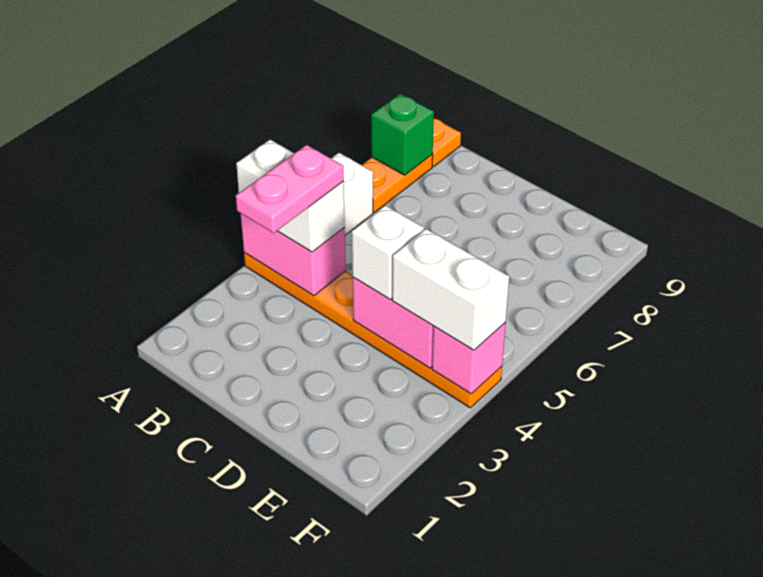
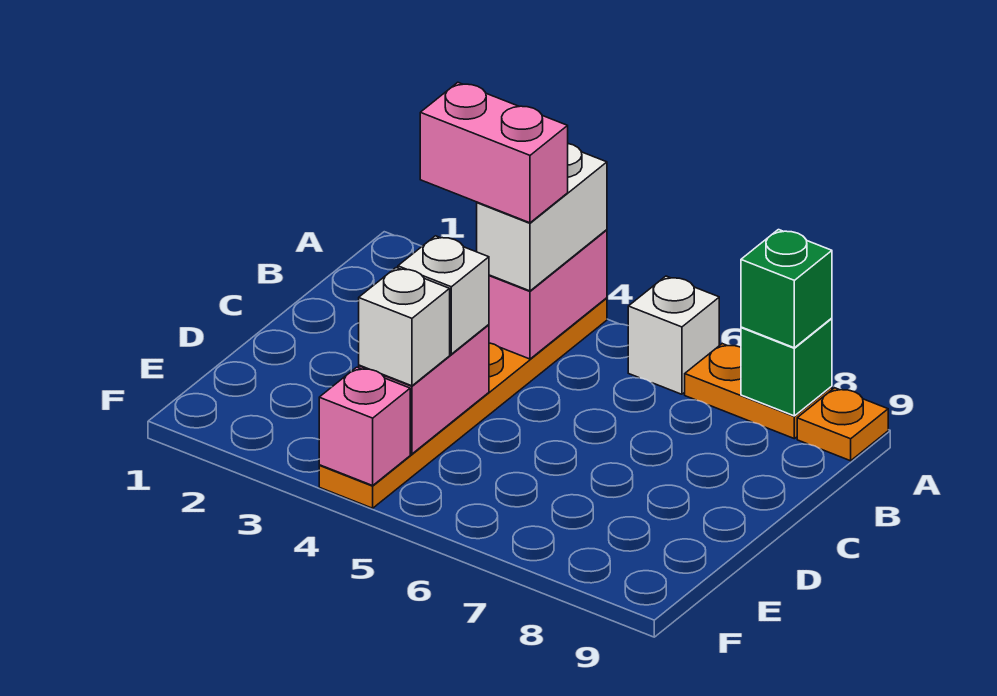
none -> green 1x1 brick [741,230,832,348]
pink 1x2 plate [236,145,344,233] -> pink 1x2 brick [420,82,568,223]
white 1x2 brick [392,229,509,350] -> white 1x1 brick [359,268,450,386]

